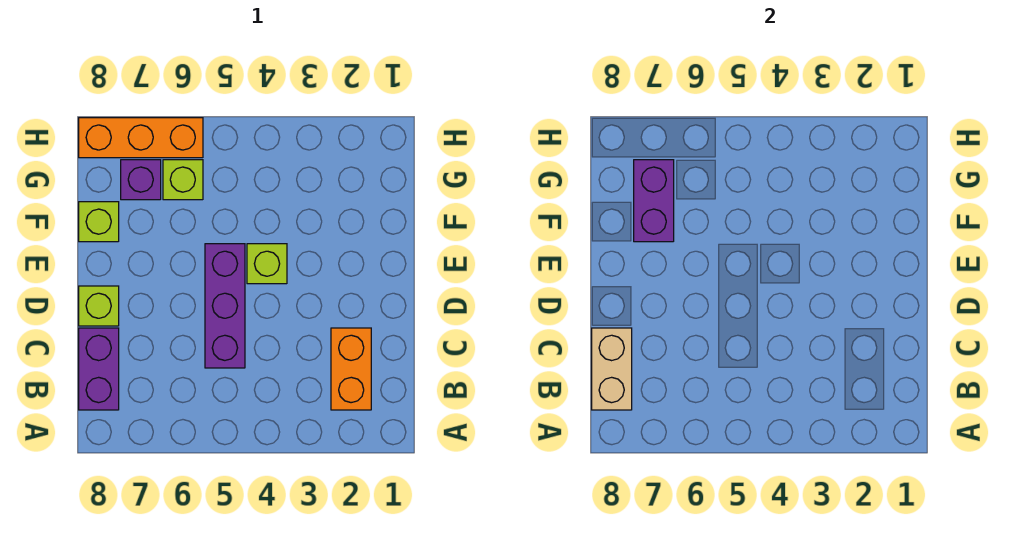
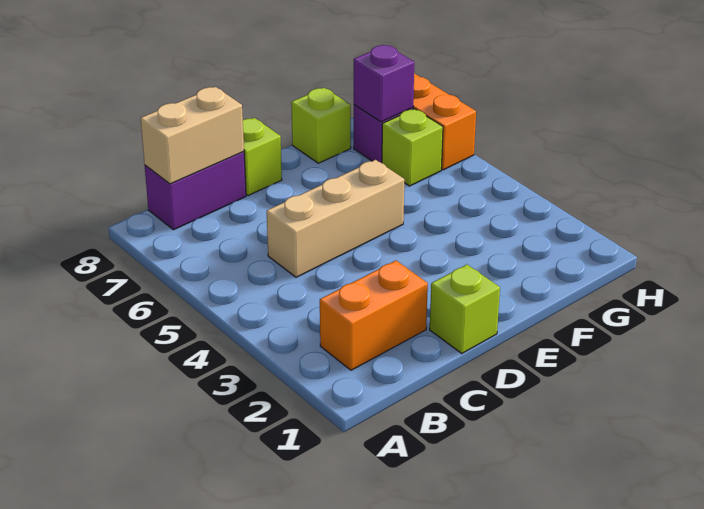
purple 1x3 brick [205,244,245,368] -> tan 1x3 brick [267,160,404,277]
lime 1x1 brick [247,244,287,284] -> lime 1x1 brick moved to [430,265,500,353]
purple 1x2 brick [634,160,674,242] -> purple 1x1 brick [354,45,414,122]

